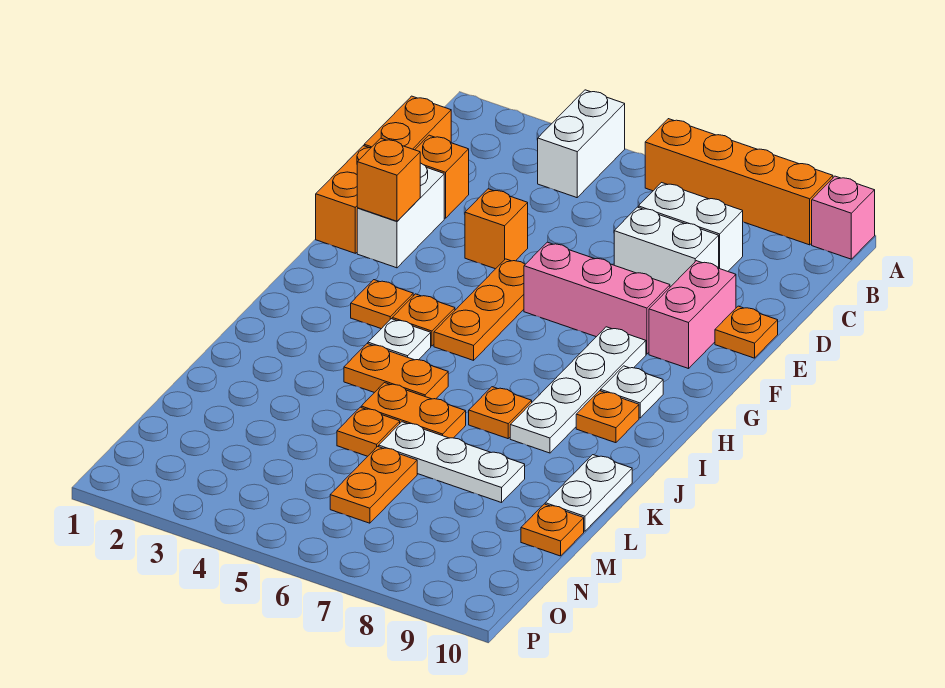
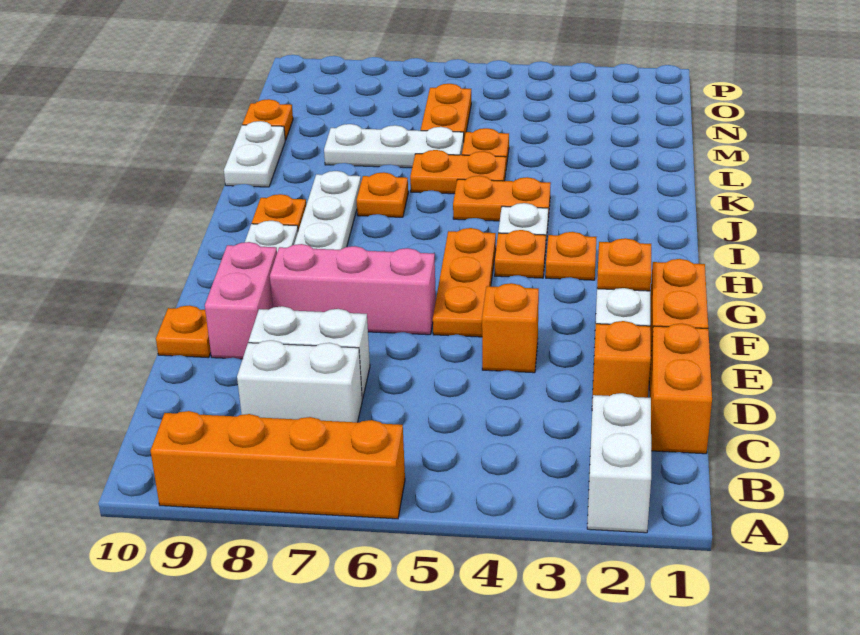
white 1x2 brick [538,90,625,198] -> white 1x2 brick moved to [587,393,651,533]
pink 1x1 brick [812,176,875,259] -> none
orange 1x1 brick [357,138,420,221] -> orange 1x1 plate [597,238,652,291]

